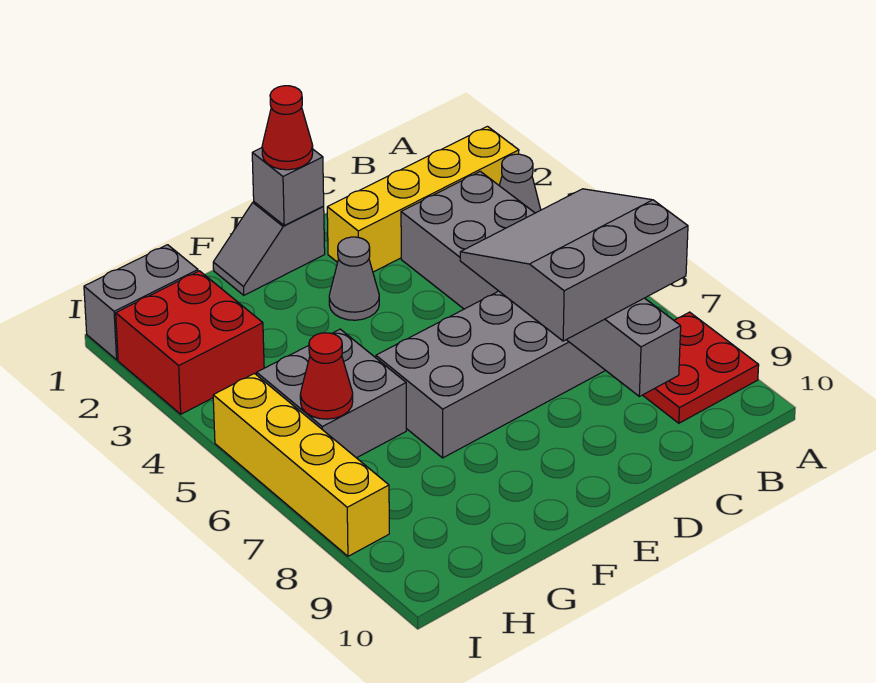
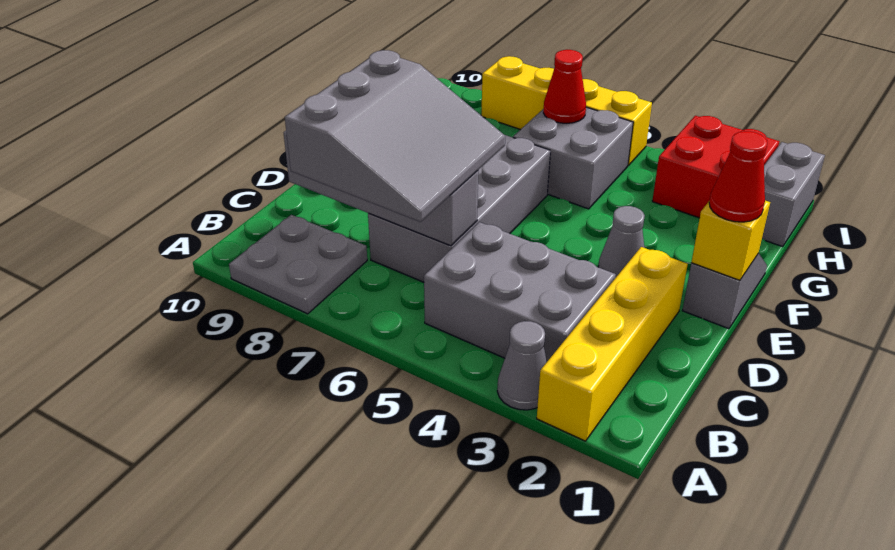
red 2x2 plate [643,312,759,423] -> grey 2x2 plate [229,215,367,314]
grey 1x1 brick [252,148,324,225] -> yellow 1x1 brick [691,201,770,280]

